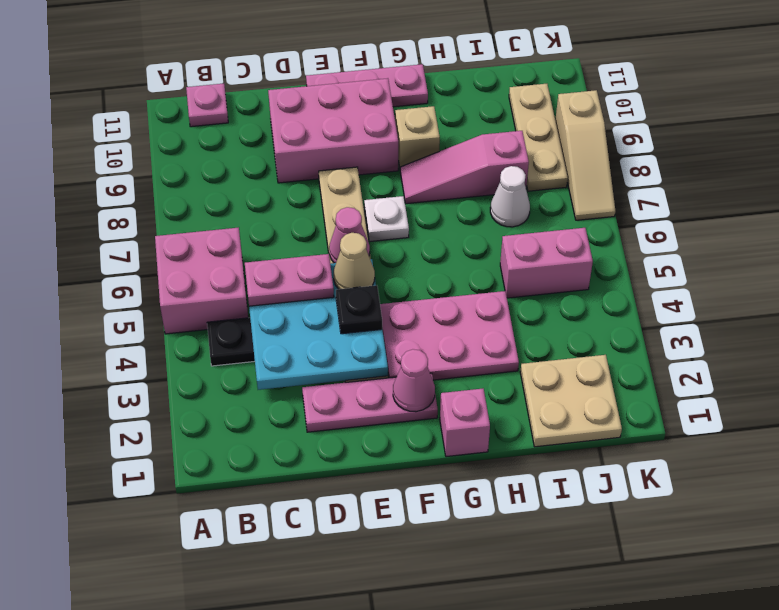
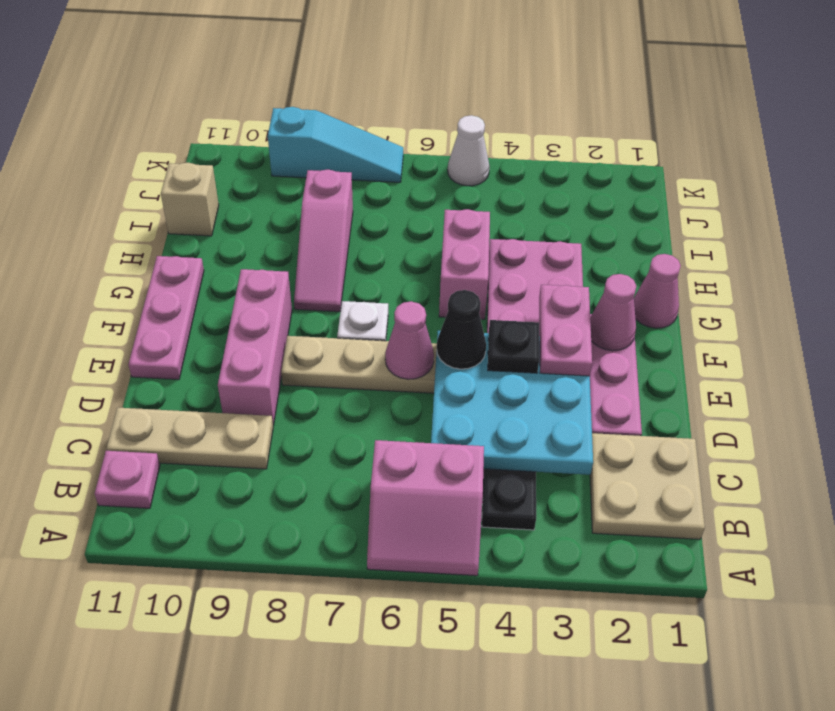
pink 2x2 brick [155,228,248,334] -> pink 2x2 slope [367,440,484,576]
pink 1x2 plate [245,254,334,306] -> pink 1x2 plate moved to [539,285,592,376]
pink 2x3 brick [268,78,398,183] -> pink 1x3 brick [218,269,292,426]
tan 1x1 cone [334,233,375,289] -> black 1x1 cone [437,290,486,369]
pink 1x1 brick [440,389,490,457] -> pink 1x1 cone [634,254,681,328]
tan 1x1 brick [395,106,440,167] -> tan 1x1 brick moved to [161,163,219,236]
tan 2x2 plate [520,355,622,447] -> tan 2x2 plate moved to [590,433,705,539]
pink 1x2 brick [500,228,593,298] -> pink 1x2 brick moved to [439,209,490,319]
white 1x1 cone [490,166,530,227] -> white 1x1 cone moved to [448,115,490,186]
tan 1x3 plate [509,84,568,191] -> tan 1x3 plate moved to [106,407,273,469]
tan 1x3 slope [555,90,615,220] -> cyan 1x3 slope [268,107,403,182]

